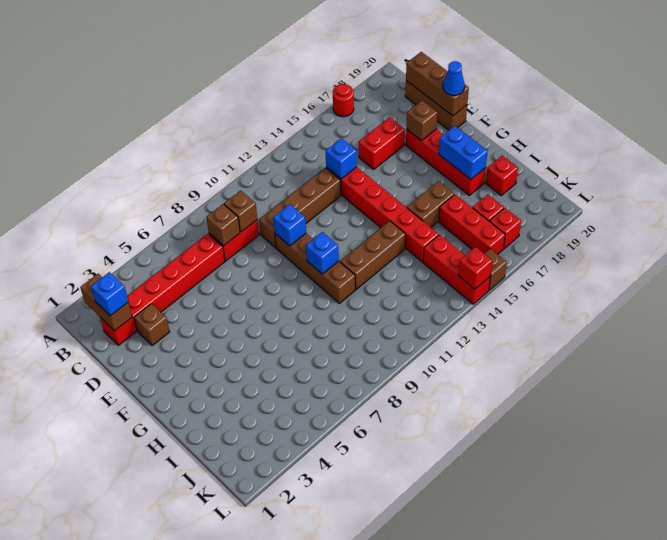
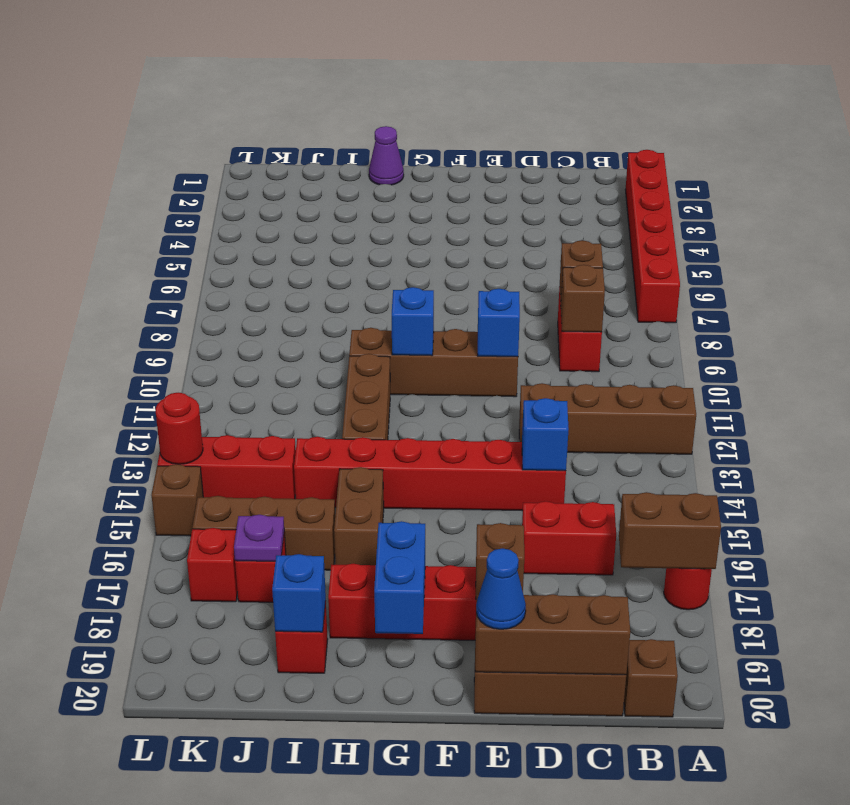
brown 1x2 brick [80,274,132,331] -> brown 1x2 brick moved to [619,492,721,569]
red 1x6 brick [100,234,225,345] -> red 1x6 brick moved to [625,150,680,323]
blue 1x1 brick [91,272,128,316] -> blue 1x1 brick moved to [272,554,326,632]
brown 1x1 brick [134,304,169,346] -> brown 1x1 brick moved to [624,639,678,717]
brown 1x4 brick [259,168,341,248] -> brown 1x4 brick turned to [519,383,696,454]
red 1x2 brick [359,117,405,169] -> red 1x2 brick turned to [522,501,616,575]
blue 1x2 brick [439,126,487,179] -> blue 1x2 brick turned to [374,521,425,634]
none -> purple 1x1 cone [369,126,404,185]
red 1x3 brick [439,195,505,255] -> brown 1x3 brick [192,496,335,570]
none -> purple 1x1 plate [234,515,284,561]
red 1x1 brick [458,247,492,289] -> red 1x1 round brick [155,393,203,464]

